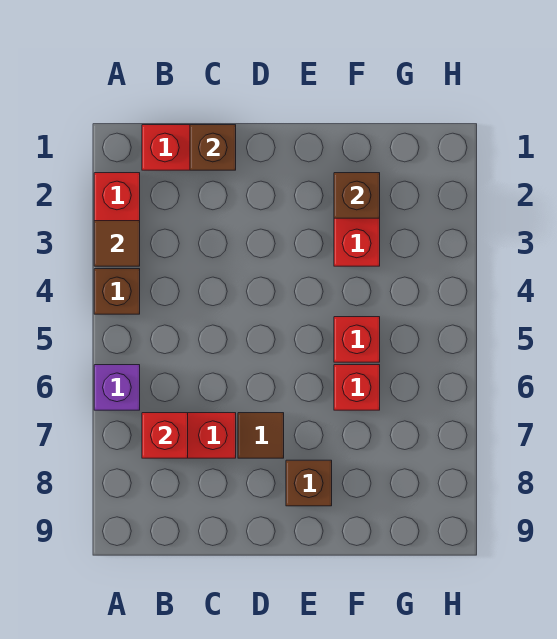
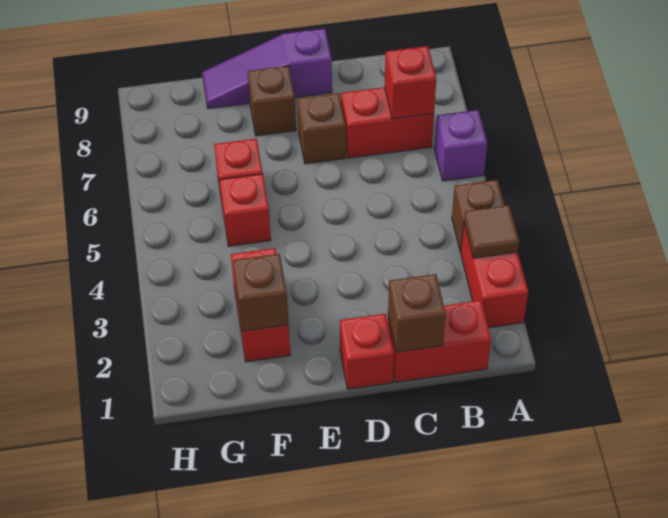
none -> red 1x1 brick [340,314,394,389]
brown 1x1 tile [238,413,284,458] -> brown 1x1 brick [297,93,346,164]
none -> purple 1x3 slope [202,29,332,109]

